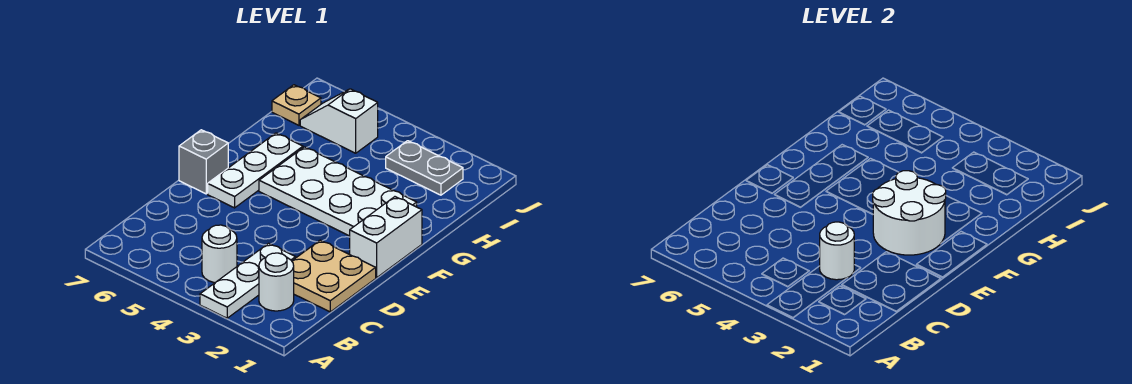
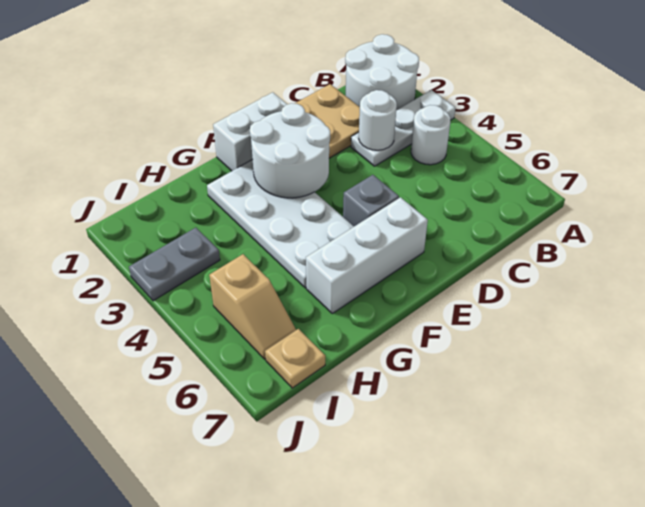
white 1x1 round brick [259,253,294,311] -> white 2x2 round brick [345,34,419,110]
white 1x3 plate [208,133,303,208] -> white 1x3 brick [306,197,428,313]
grey 1x1 brick [179,130,228,194] -> grey 1x1 brick moved to [343,175,399,226]
grey 1x2 plate [386,141,463,195] -> grey 1x2 plate turned to [129,228,220,301]
white 1x2 slope [300,89,378,153] -> tan 1x2 slope [209,254,296,359]

